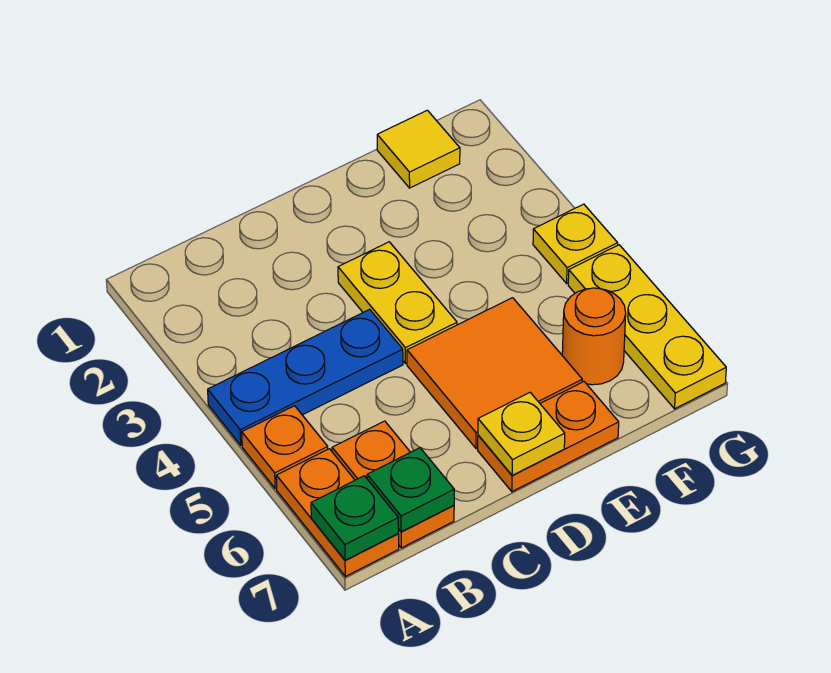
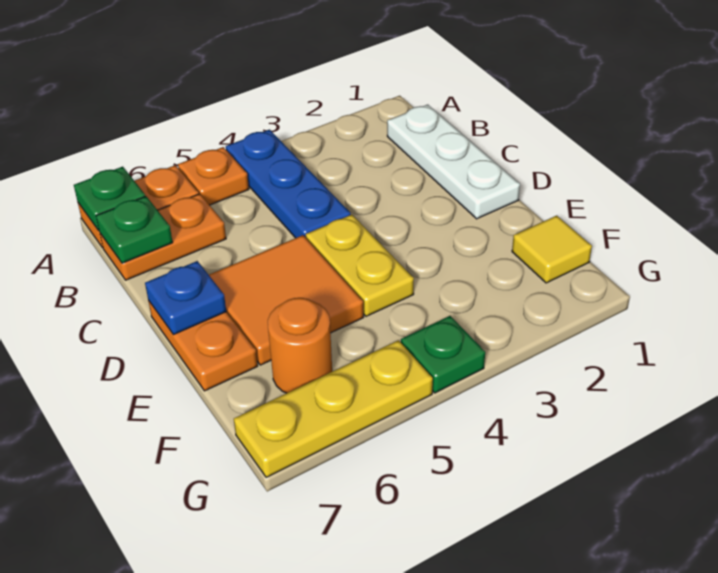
none -> white 1x3 plate [387,105,520,219]
yellow 1x2 plate [338,242,457,364] -> yellow 1x2 plate turned to [306,215,414,316]
yellow 1x1 plate [478,393,565,475] -> blue 1x1 plate [145,261,226,335]
yellow 1x1 plate [533,204,618,283] -> green 1x1 plate [401,316,485,393]

